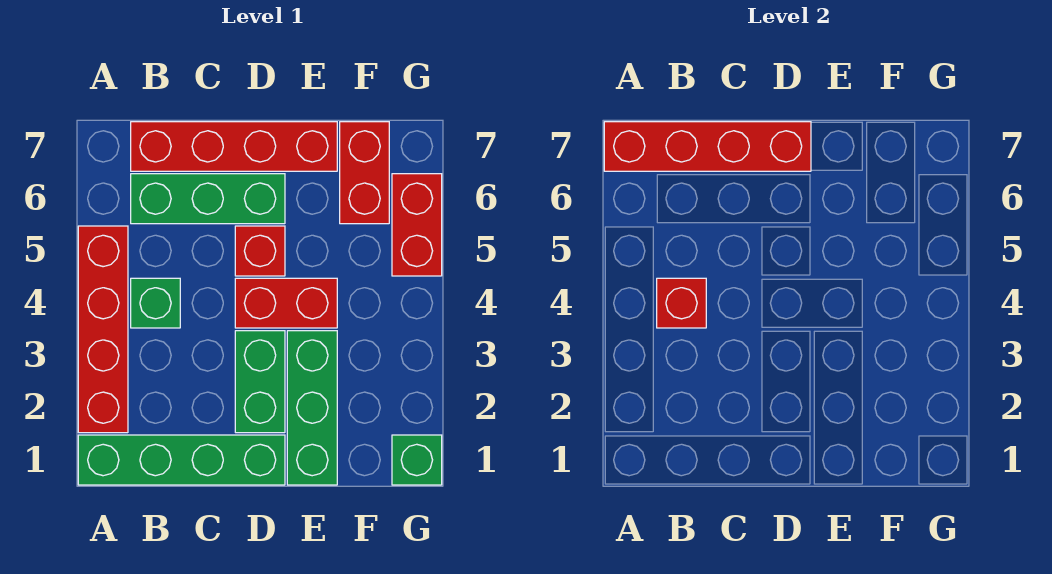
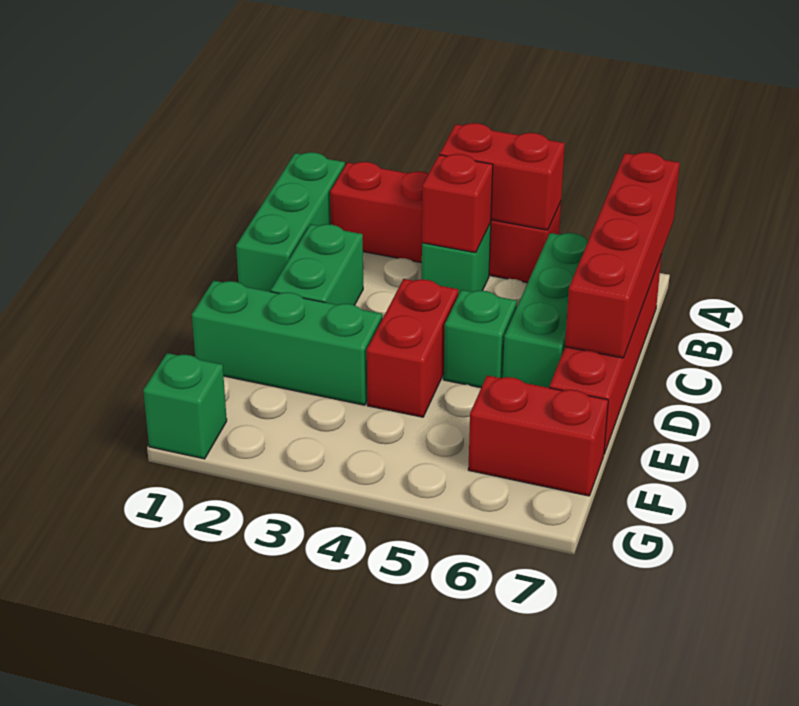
green 1x4 brick [78,435,285,485] -> green 1x3 brick [236,152,345,292]
green 1x2 brick [235,331,285,433] -> green 1x2 brick turned to [271,224,363,305]
red 1x1 brick [235,226,285,276] -> green 1x1 brick [444,290,517,388]
red 1x2 brick [392,174,442,276] -> red 1x2 brick moved to [440,123,565,230]

